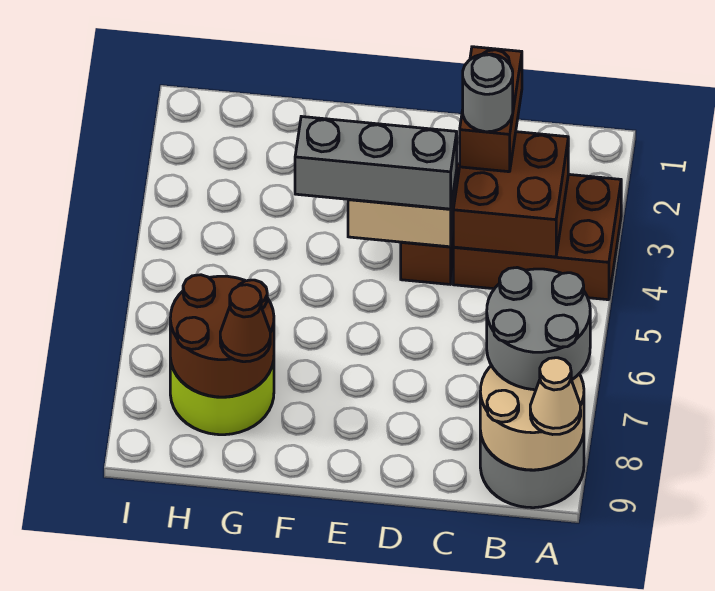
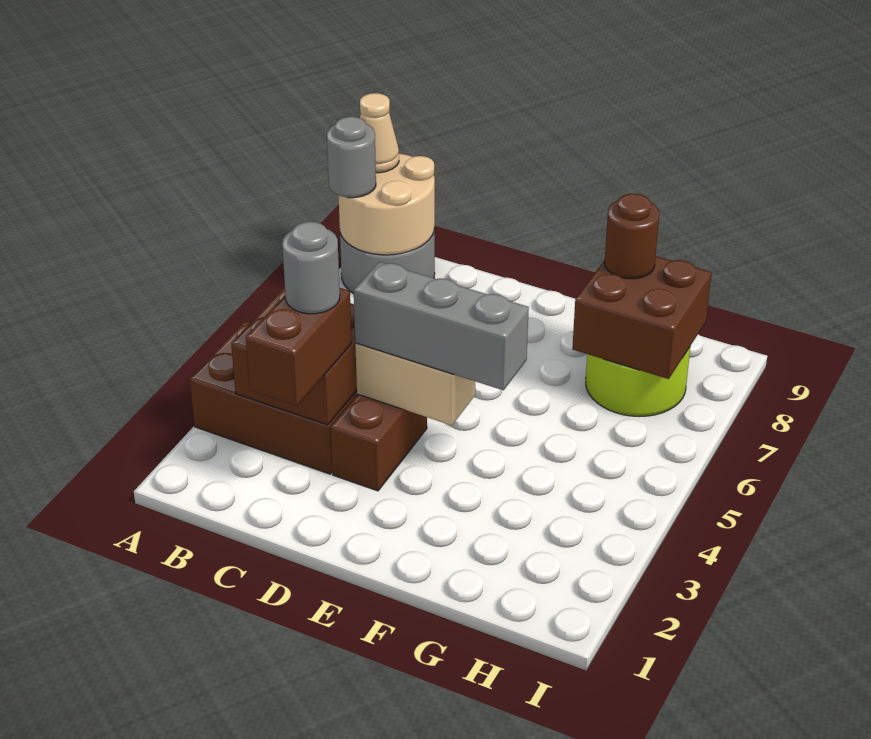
grey 2x2 round brick [487,268,590,390] -> grey 1x1 round brick [327,117,376,198]
brown 2x2 round brick [170,275,274,397] -> brown 2x2 brick [572,256,712,379]
brown 1x1 cone [220,285,270,362] -> brown 1x1 round brick [605,194,659,279]

